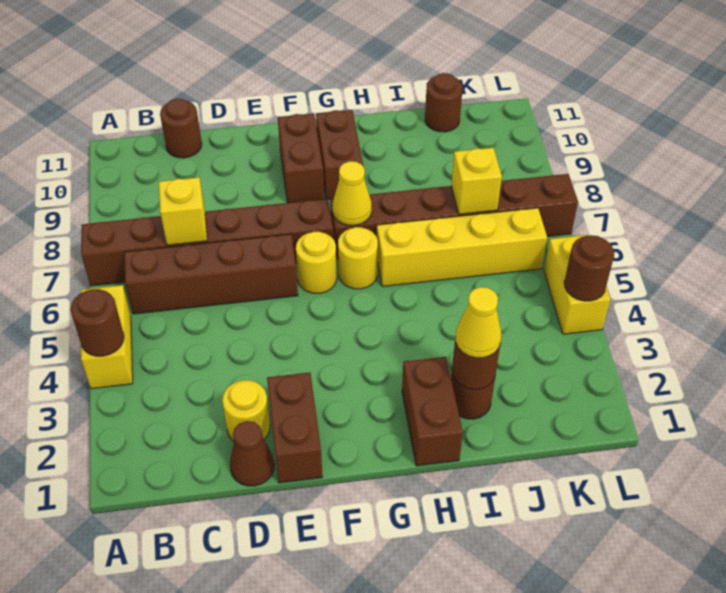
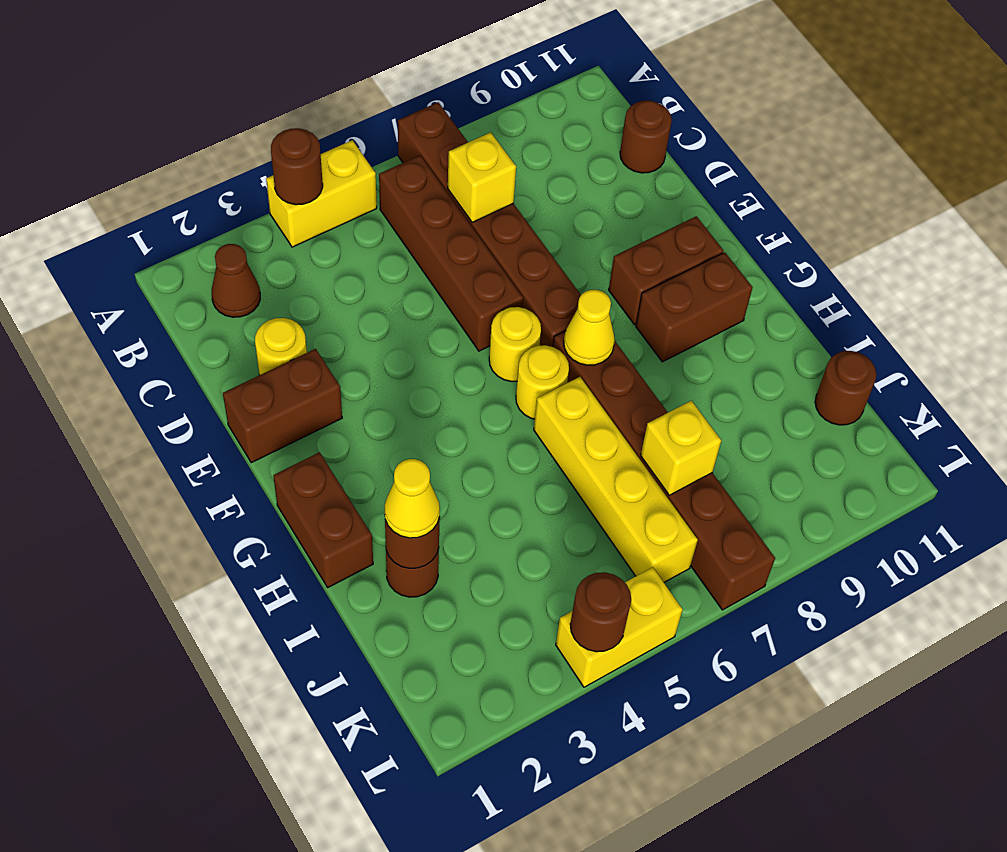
brown 1x1 cone [230,421,274,486] -> brown 1x1 cone moved to [212,244,260,317]
brown 1x2 brick [402,357,463,466] -> brown 1x2 brick turned to [273,452,373,587]

